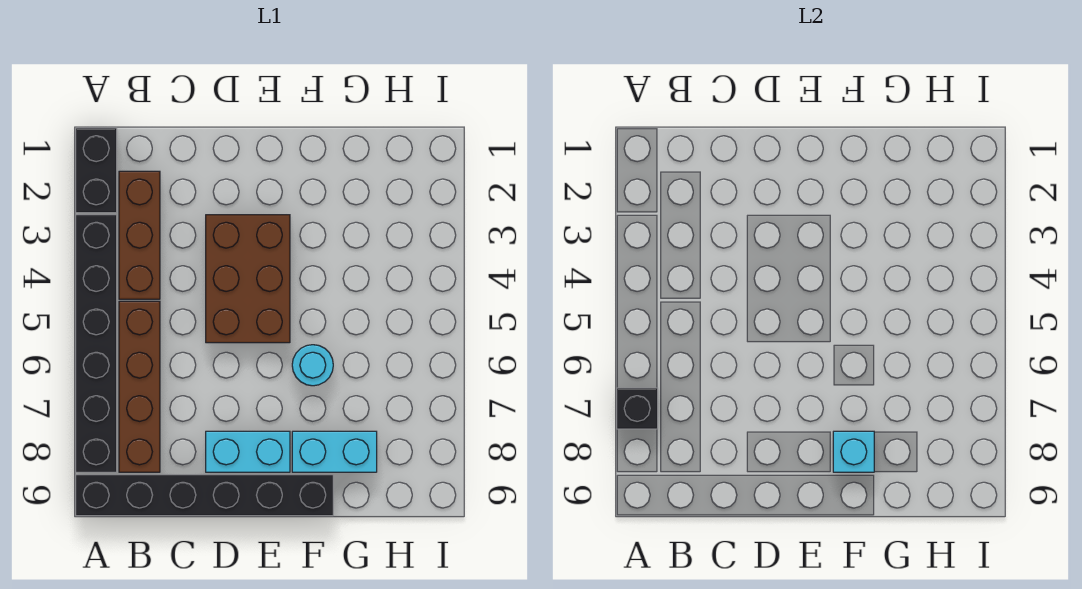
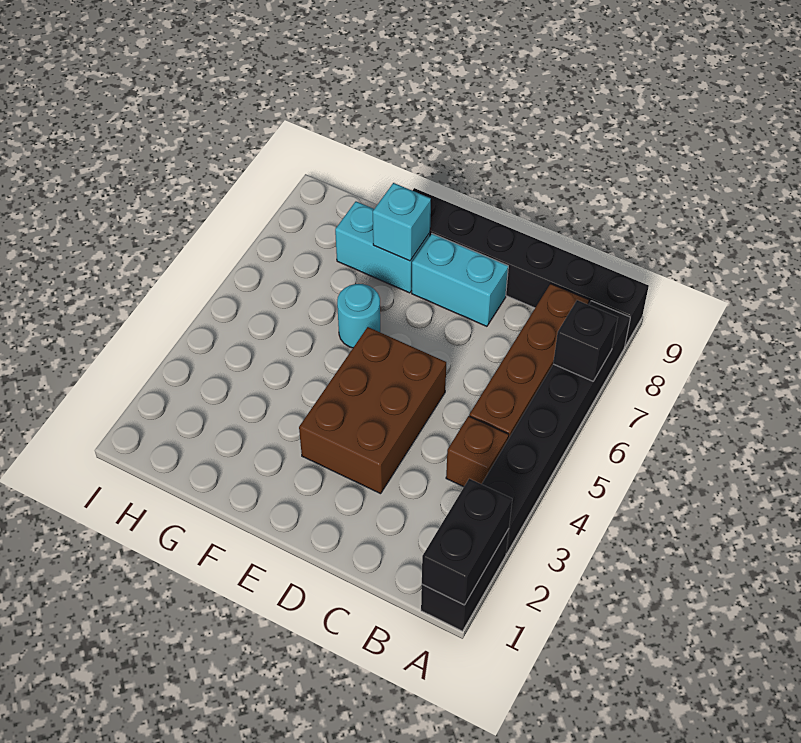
none -> black 1x2 brick [422,479,512,605]
brown 1x3 brick [119,171,160,299] -> brown 1x1 brick [446,416,509,487]

